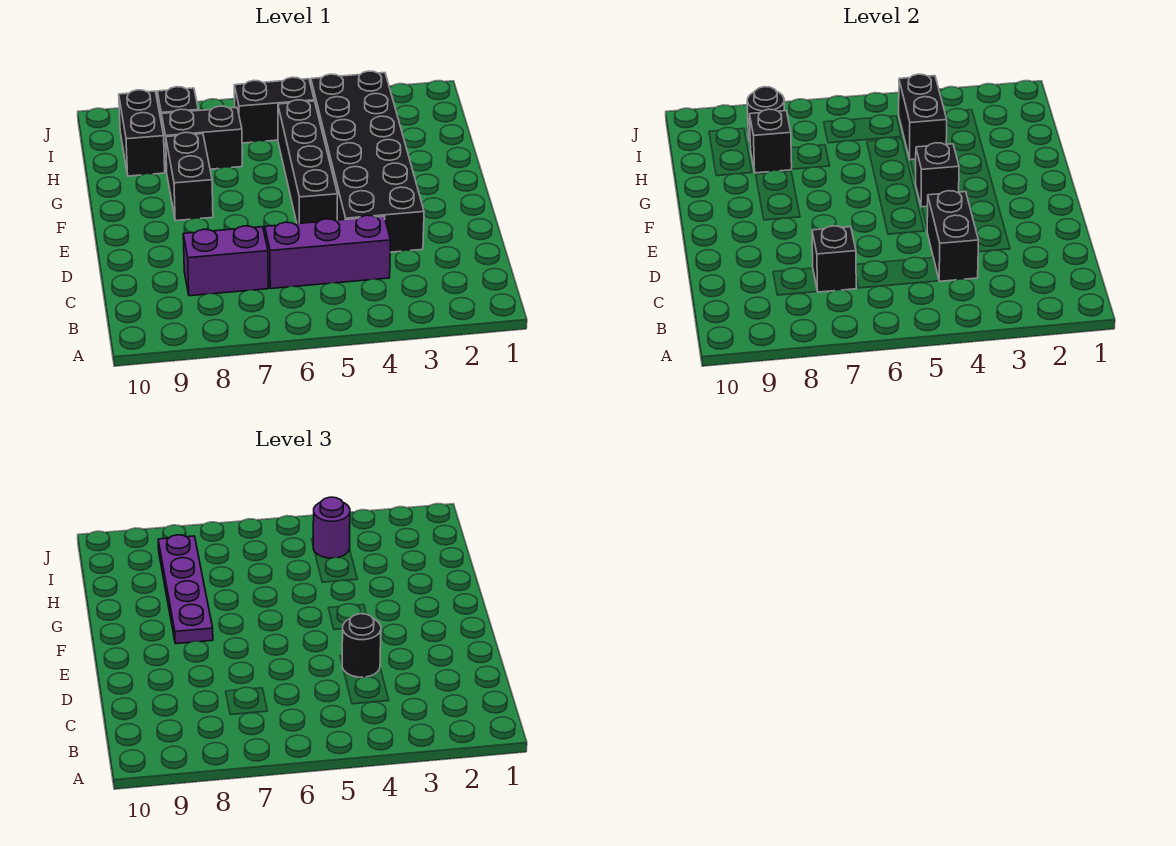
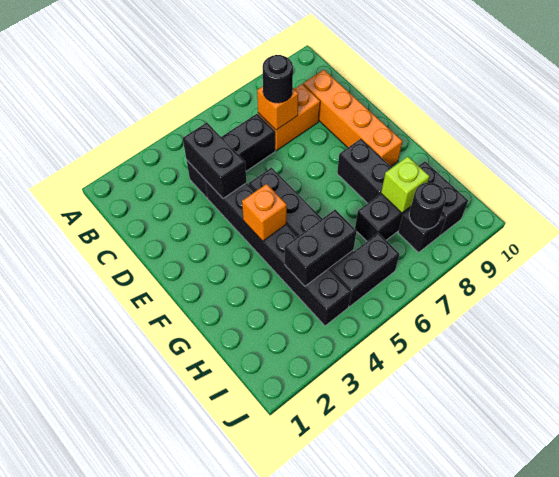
purple 1x3 brick [265,215,391,289] -> black 1x3 brick [187,114,275,198]
purple 1x2 brick [183,226,268,296] -> orange 1x2 brick [258,84,320,151]
black 1x1 brick [812,226,856,292] -> orange 1x1 brick [257,87,299,130]
none -> orange 1x4 brick [303,70,403,166]
black 2x6 brick [311,71,424,252] -> black 1x6 brick [205,180,351,326]
black 1x1 round brick [342,614,381,677] -> black 1x1 round brick moved to [263,55,293,103]
black 1x1 brick [916,143,959,207] -> orange 1x1 brick [242,184,287,241]
purple 1x4 plate [158,535,213,644] -> none
black 1x2 brick [899,74,947,160] -> black 1x2 brick turned to [285,210,357,286]
black 1x1 brick [750,109,792,173] -> lime 1x1 brick [381,157,429,213]
purple 1x1 round brick [313,497,350,558] -> none

